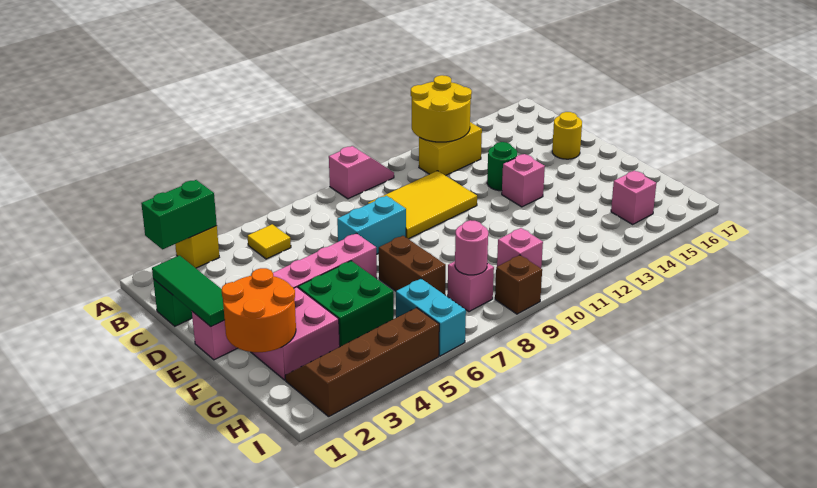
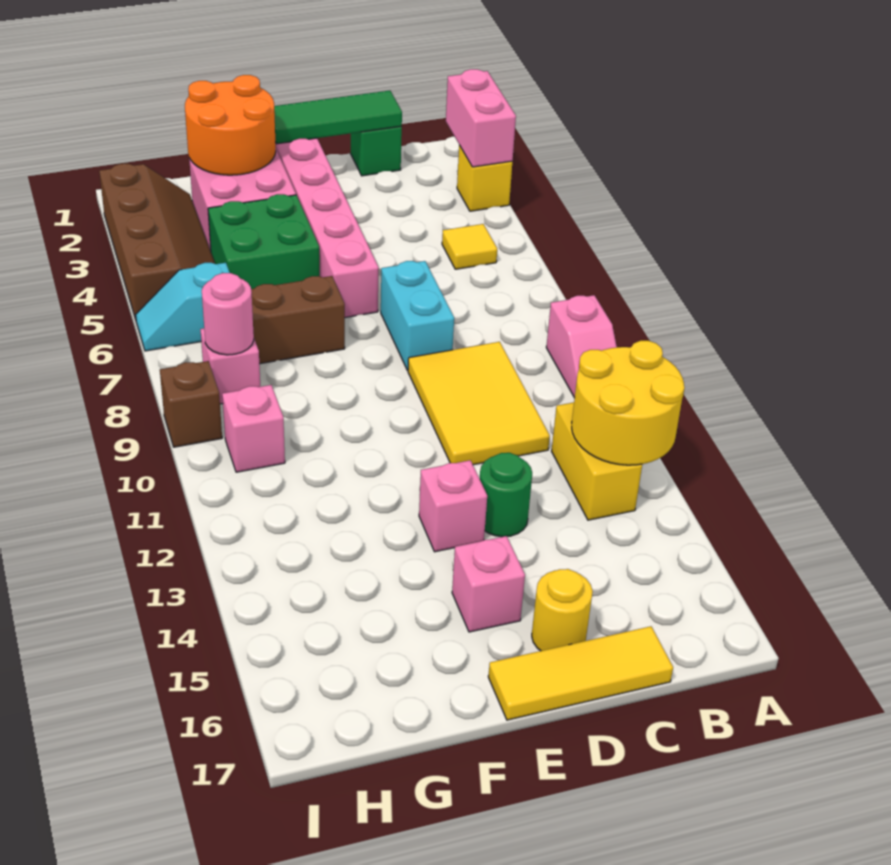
green 1x2 brick [141,180,217,249] -> pink 1x2 brick [446,69,516,167]
none -> yellow 1x3 tile [488,626,673,720]
cyan 1x2 brick [396,279,466,356] -> cyan 1x2 slope [136,263,230,351]
pink 1x1 brick [611,171,656,224] -> pink 1x1 brick moved to [452,536,525,632]

